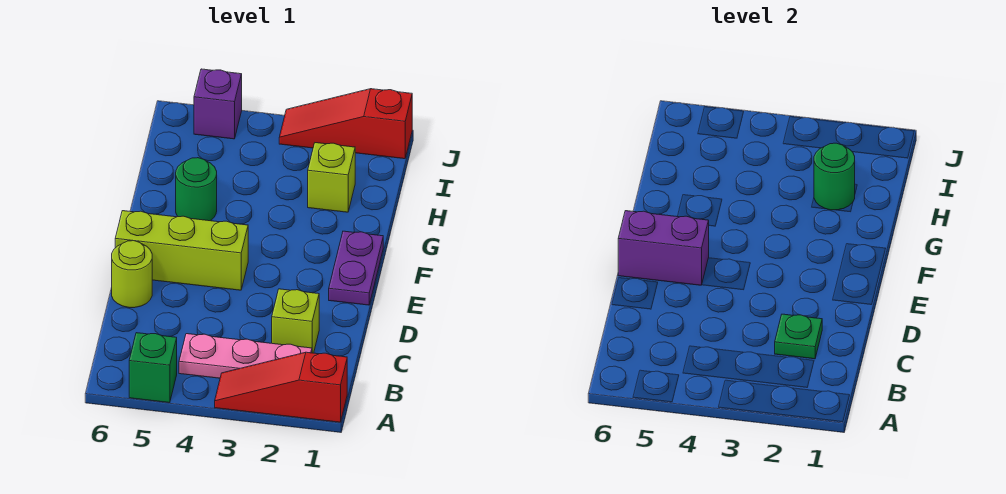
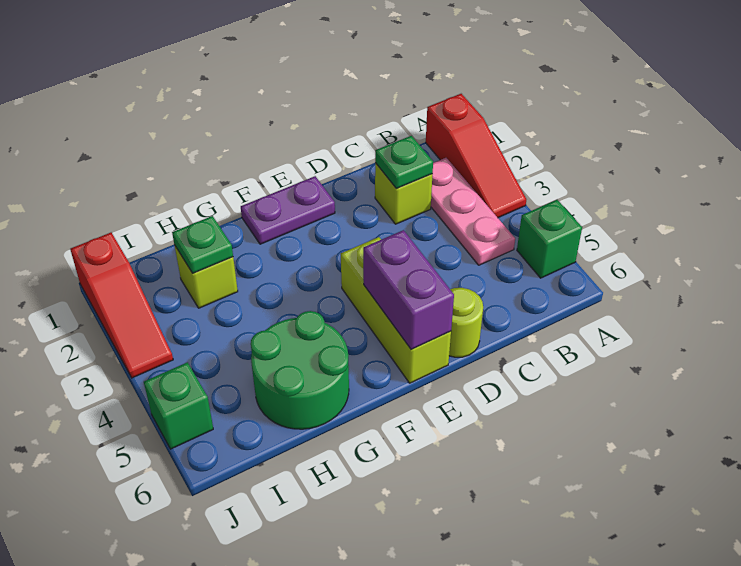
green 1x1 round brick [176,158,217,221] -> green 2x2 round brick [251,311,349,429]
green 1x1 round brick [814,143,855,210] -> green 1x1 plate [172,216,233,273]
purple 1x1 brick [194,69,242,139] -> green 1x1 brick [144,362,213,449]

